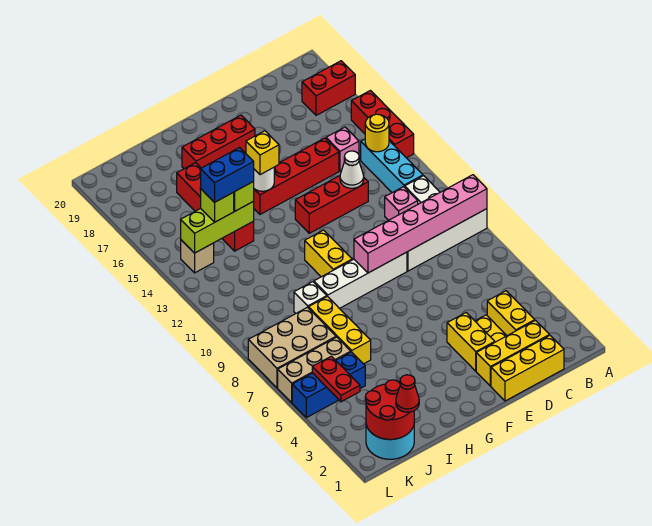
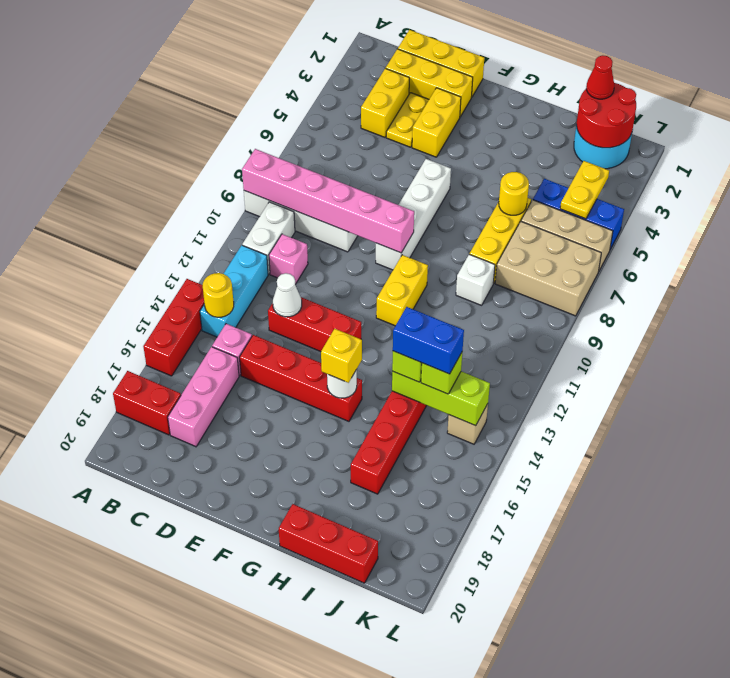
none -> pink 1x3 brick [168,347,239,447]
white 1x4 brick [314,252,407,309] -> white 1x4 brick turned to [376,159,451,270]
red 1x3 brick [182,115,255,169] -> red 1x3 brick moved to [279,504,378,583]
none -> yellow 1x1 round brick [499,172,529,215]
red 1x2 plate [312,356,360,402] -> yellow 1x2 plate [560,161,609,219]

